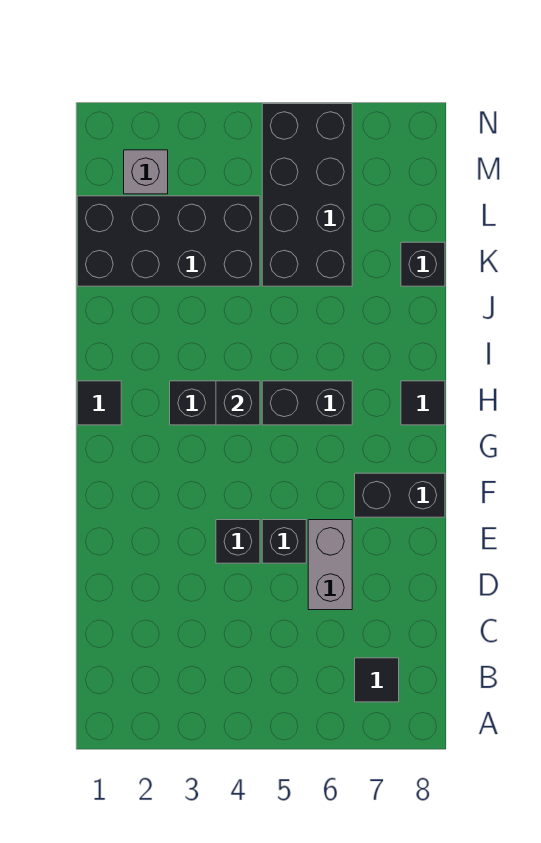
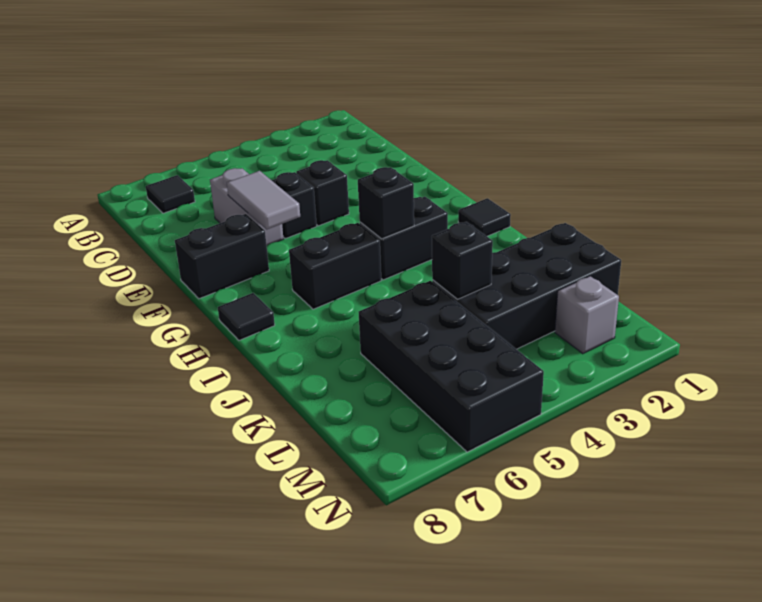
none -> grey 1x2 tile [227,171,300,229]
black 1x1 brick [401,242,445,286] -> black 1x1 brick moved to [432,222,493,299]

